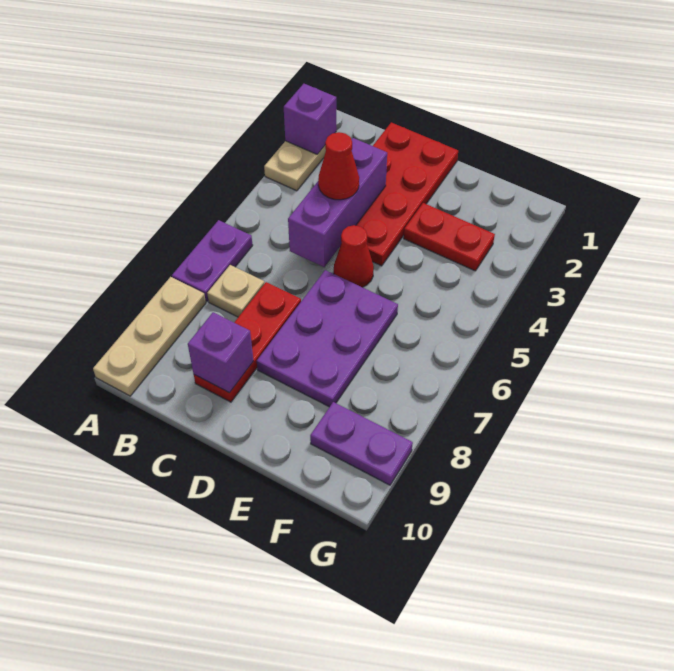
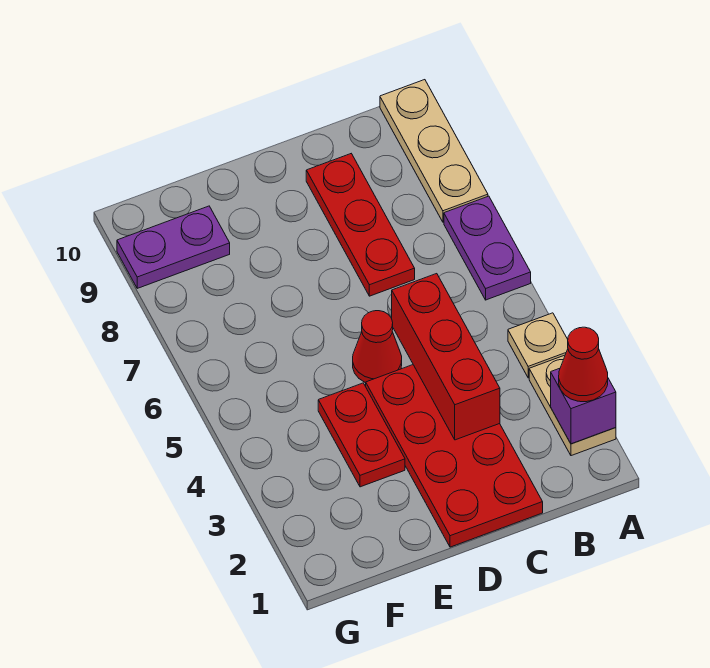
tan 1x1 plate [207,265,264,317] -> tan 1x1 plate moved to [508,313,568,378]
purple 1x3 brick [288,138,387,267] -> red 1x3 brick [392,274,500,440]
red 1x1 cone [318,132,359,200] -> red 1x1 cone moved to [559,327,608,402]
purple 1x1 brick [188,312,253,393] -> none
purple 2x3 plate [257,270,398,407] -> none
red 1x2 plate [404,203,495,271] -> red 1x2 plate turned to [318,383,405,487]

